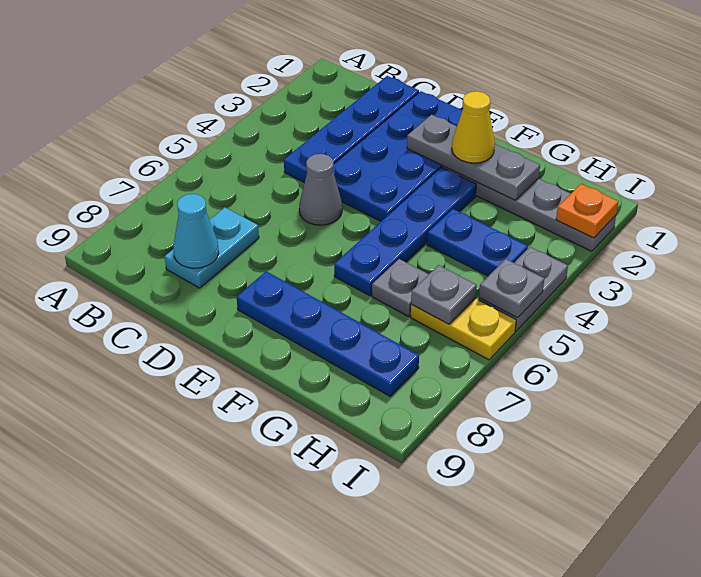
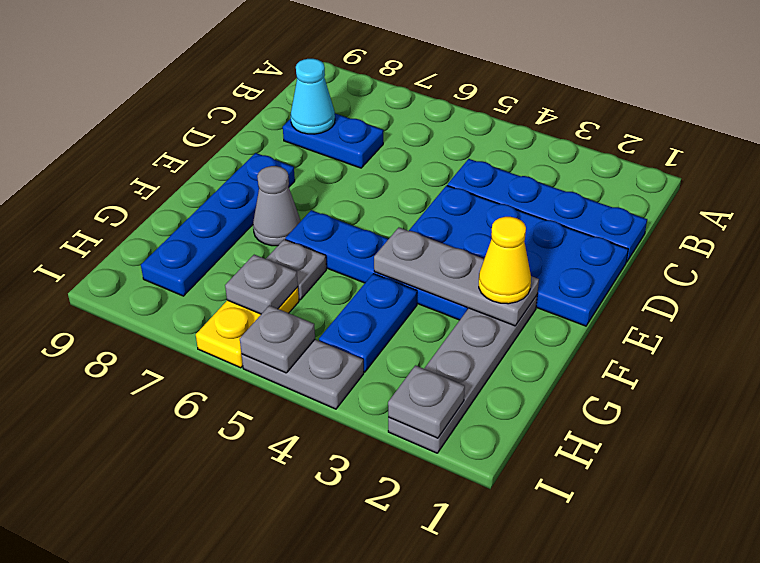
cyan 1x2 plate [165,208,259,288] -> blue 1x2 plate [283,114,383,168]
grey 1x1 cone [299,154,342,225] -> grey 1x1 cone moved to [253,166,301,246]
grey 1x3 plate [407,115,540,200] -> grey 1x3 plate turned to [374,228,539,326]
orange 1x1 plate [556,184,618,238] -> grey 1x1 plate [388,365,465,438]

